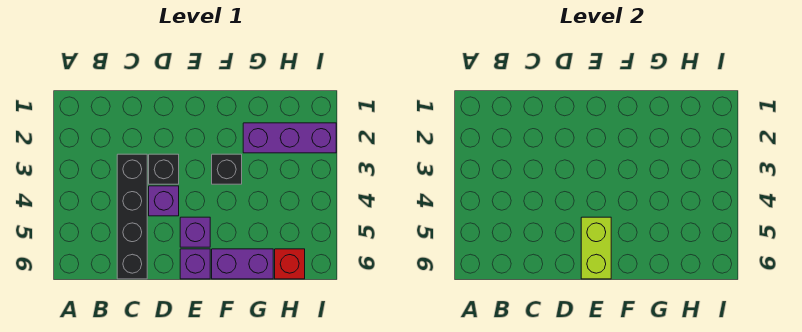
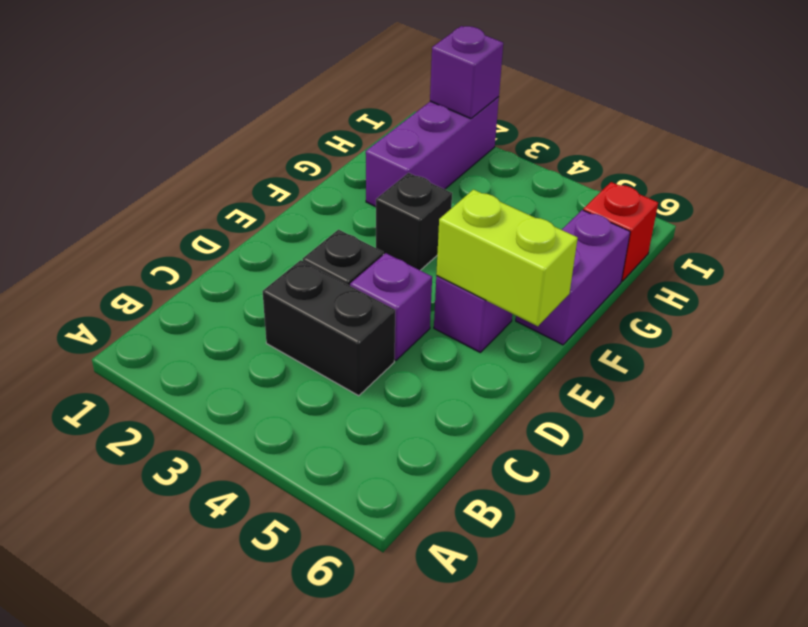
black 1x4 brick [117,154,147,279] -> black 1x2 brick [263,260,396,396]
purple 1x1 brick [180,249,210,279] -> purple 1x1 brick moved to [430,26,503,119]

